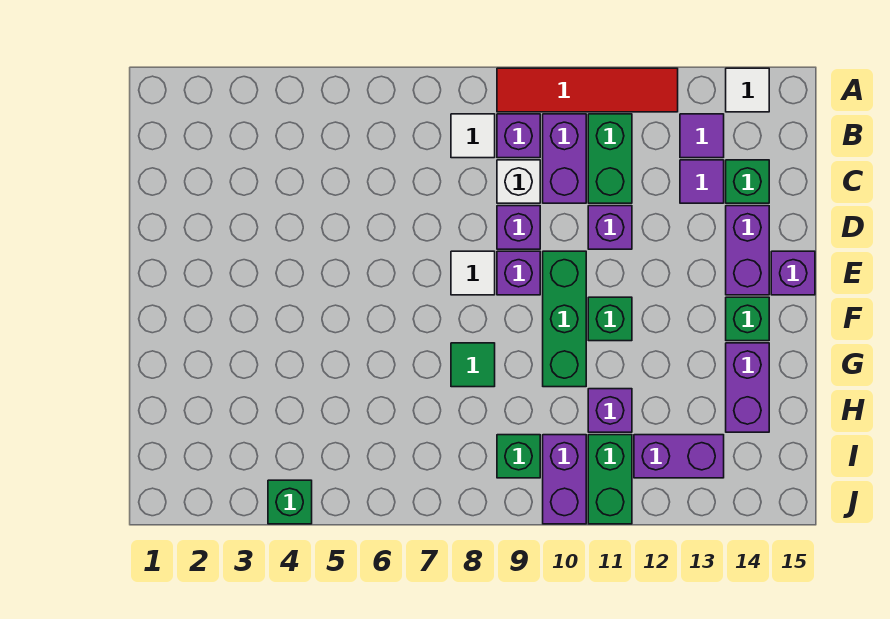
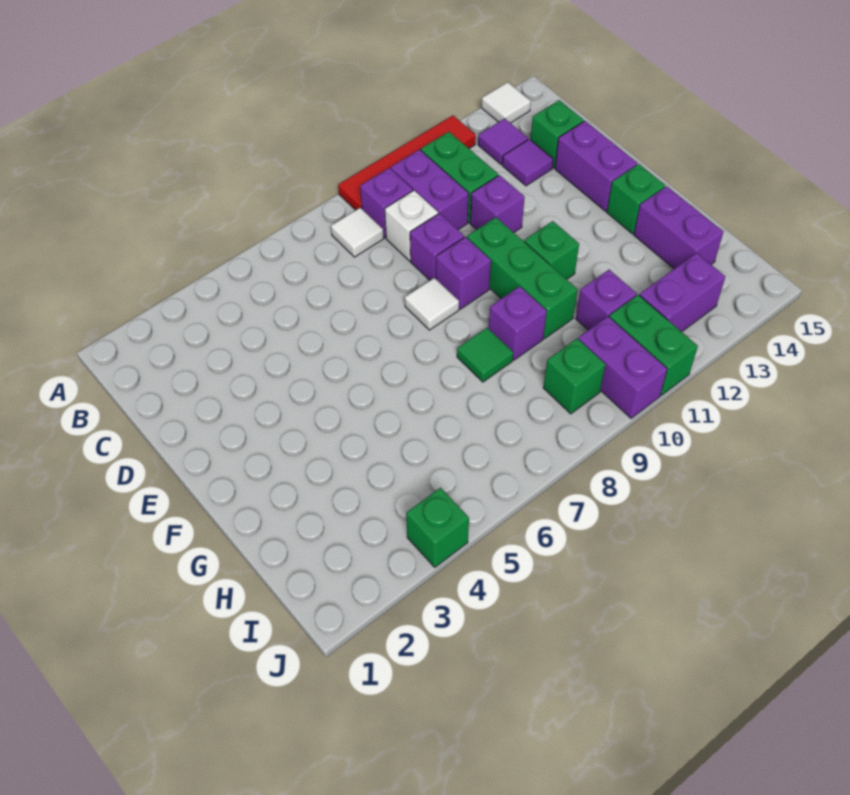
purple 1x1 brick [771,251,815,295] -> purple 1x1 brick moved to [489,286,547,360]

